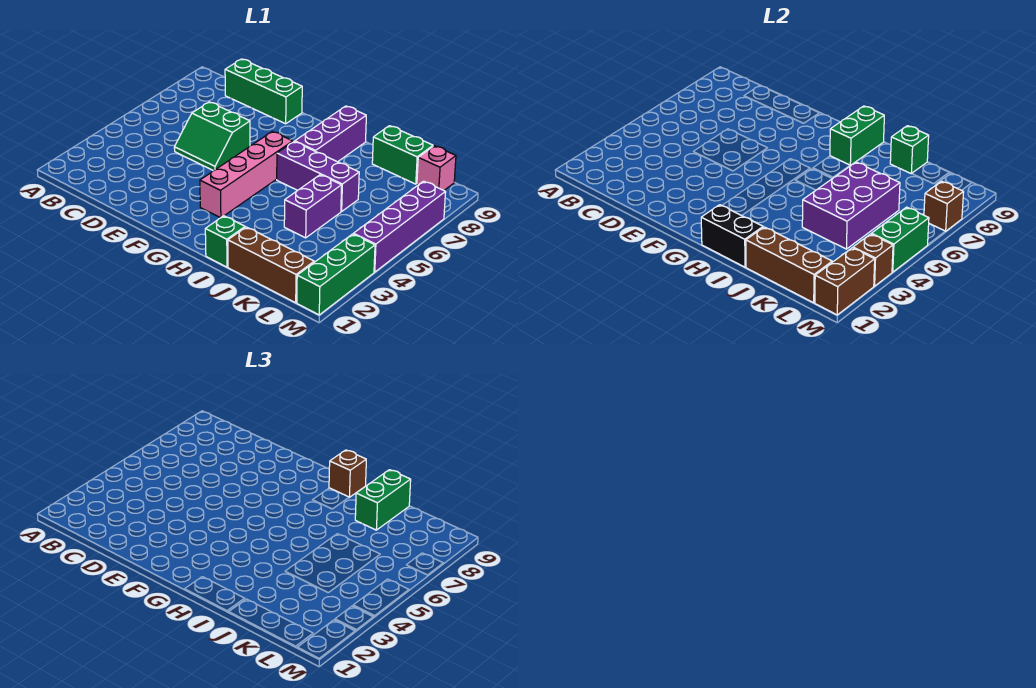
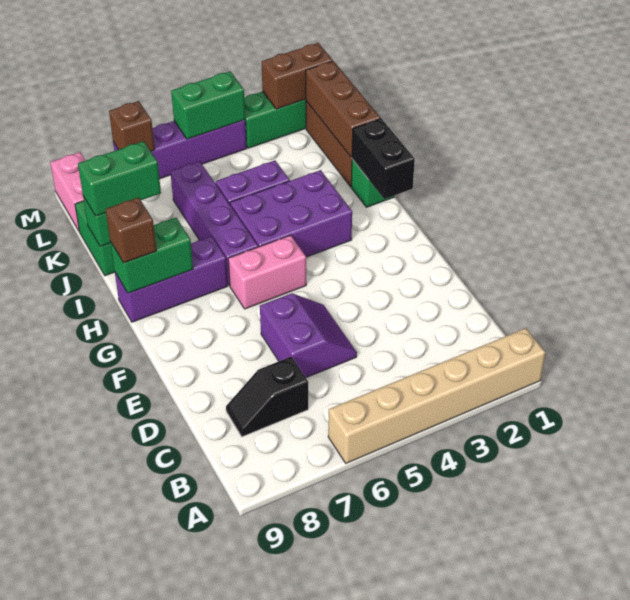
none -> tan 1x6 brick [328,328,546,463]
none -> black 1x2 slope [226,357,308,437]
green 1x3 brick [225,59,302,124] -> none
green 2x2 slope [174,102,250,171] -> purple 2x2 slope [260,293,357,378]
pink 1x4 brick [200,131,293,218] -> pink 1x2 brick [228,235,306,309]
purple 1x3 brick [277,142,359,211] -> purple 1x4 brick [170,161,258,286]
purple 2x3 brick [802,162,900,249] -> purple 2x3 brick moved to [230,170,352,257]
pink 1x1 brick [417,146,456,190] -> pink 1x2 brick [50,152,86,231]
brown 1x1 brick [853,234,893,286] -> none

